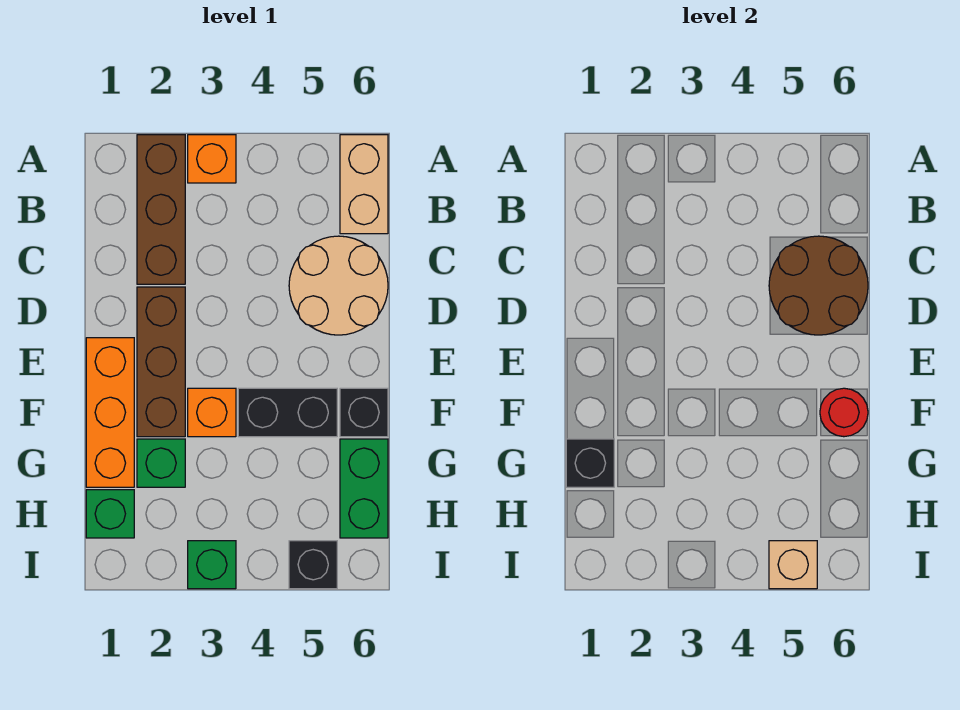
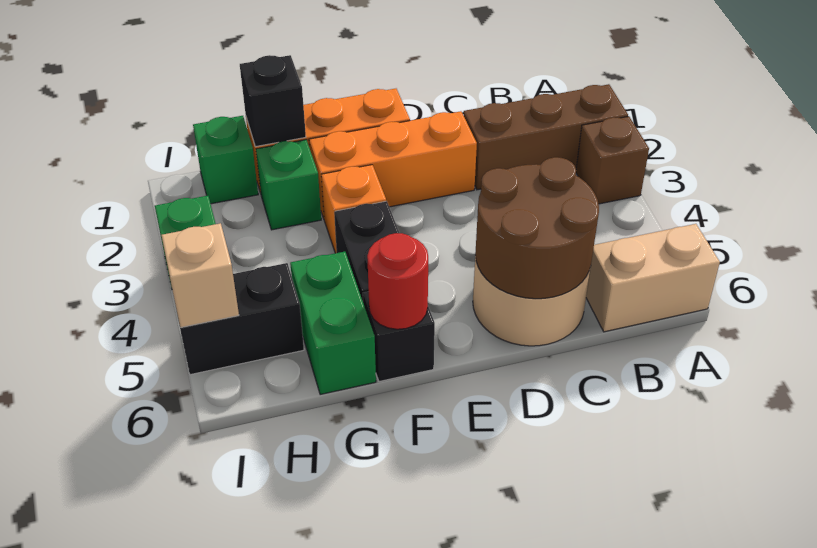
orange 1x1 brick [188,135,236,183] -> brown 1x1 brick [576,116,649,204]
brown 1x3 brick [137,287,185,437] -> orange 1x3 brick [309,111,477,218]
green 1x2 brick [340,439,388,538] -> green 1x2 brick turned to [290,252,376,395]
black 1x1 brick [289,541,337,589] -> black 1x2 brick [177,263,304,375]

